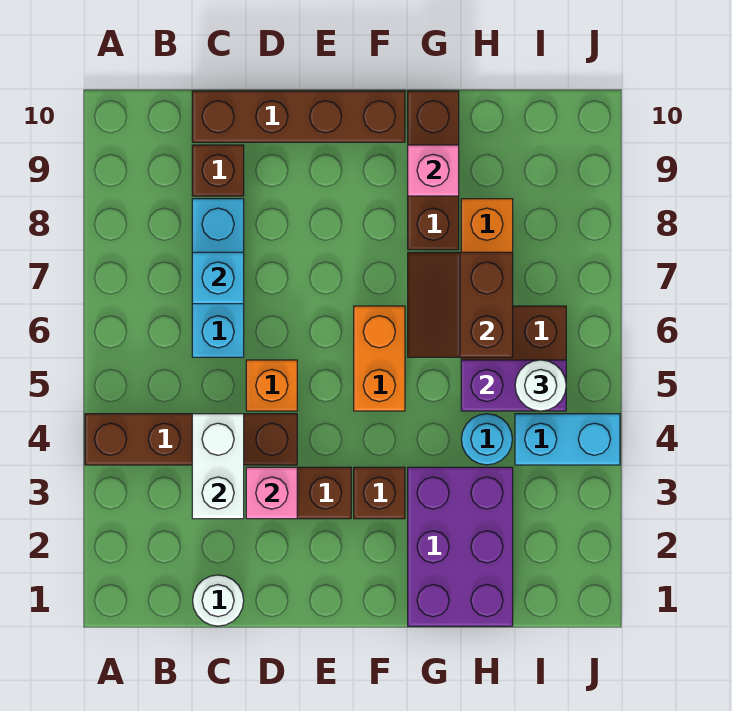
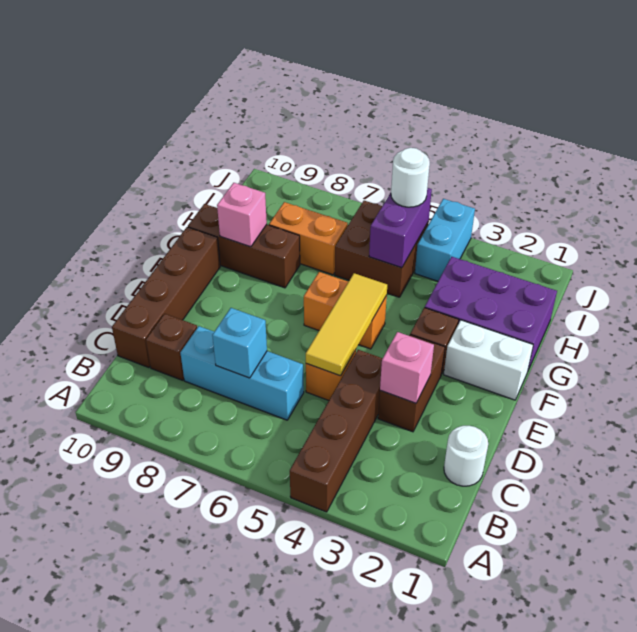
white 1x2 brick [192,414,244,519] -> white 1x2 brick moved to [444,320,533,400]
none -> yellow 1x3 tile [306,273,387,376]
brown 2x2 slope [408,252,513,357] -> none
cyan 1x1 round brick [461,414,512,465] -> none

